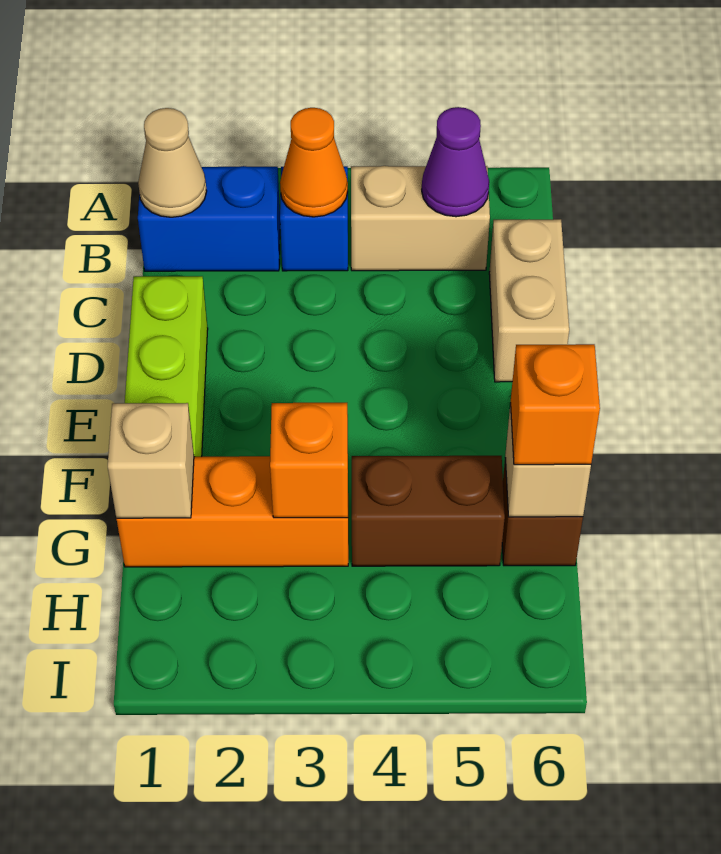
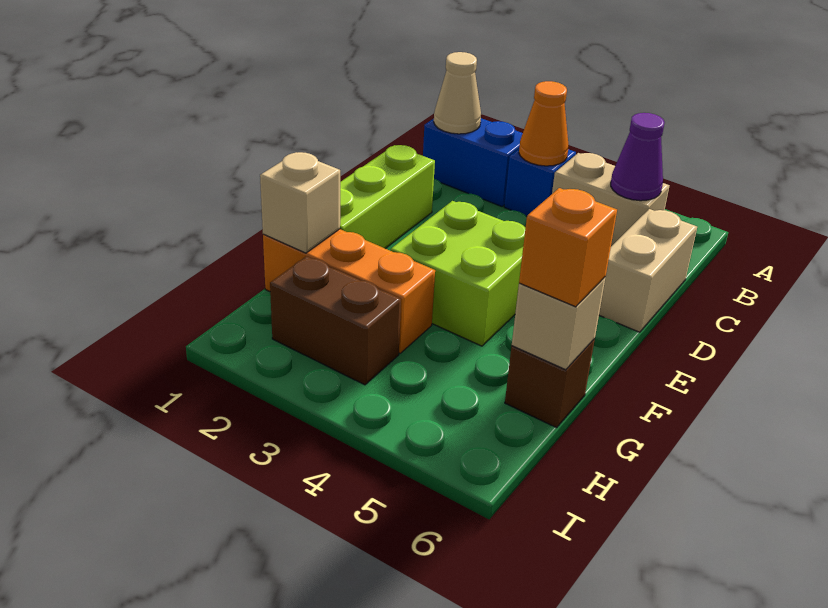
none -> lime 2x2 brick [391,201,525,346]
orange 1x1 brick [270,403,348,518] -> none
brown 1x2 brick [352,456,505,566] -> brown 1x2 brick moved to [270,256,401,385]

